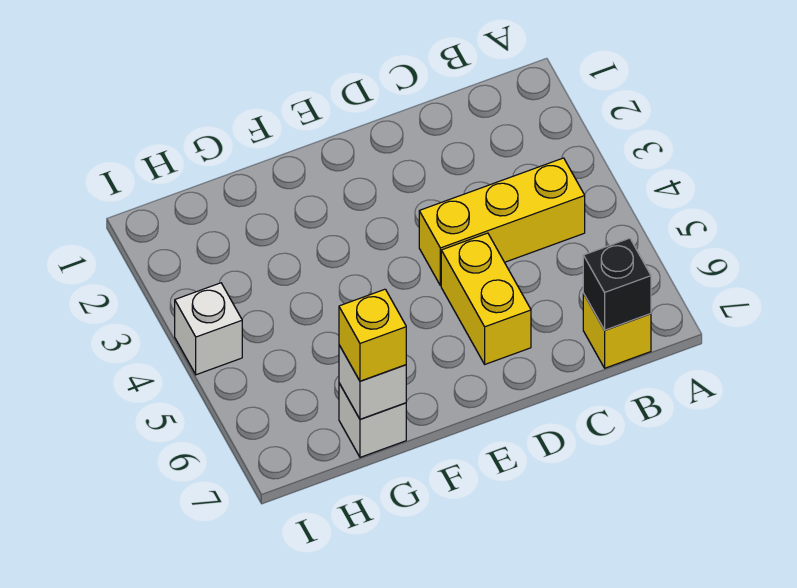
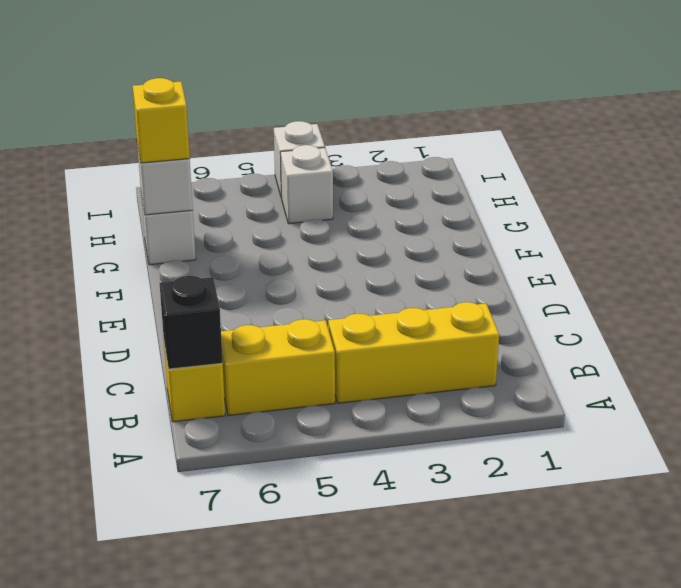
yellow 1x3 brick [419,158,585,286] -> yellow 1x3 brick turned to [328,302,499,403]
yellow 1x2 brick [441,233,531,364] -> yellow 1x2 brick moved to [221,319,335,416]
none -> white 1x1 brick [280,145,333,224]

